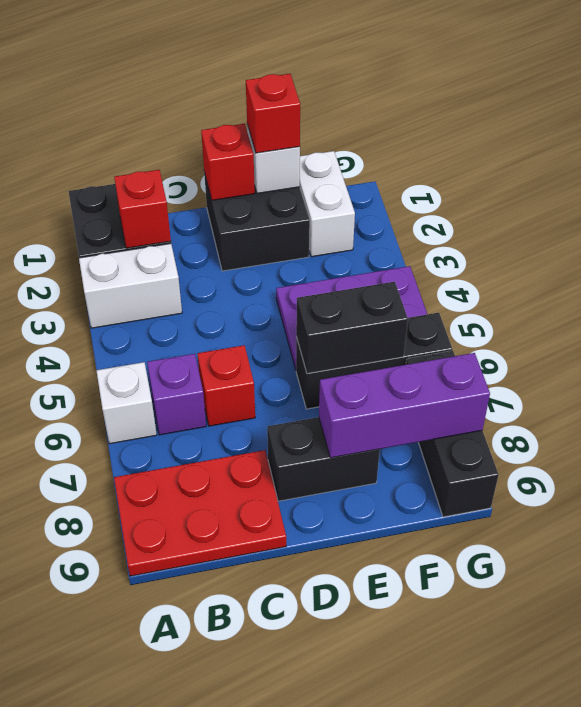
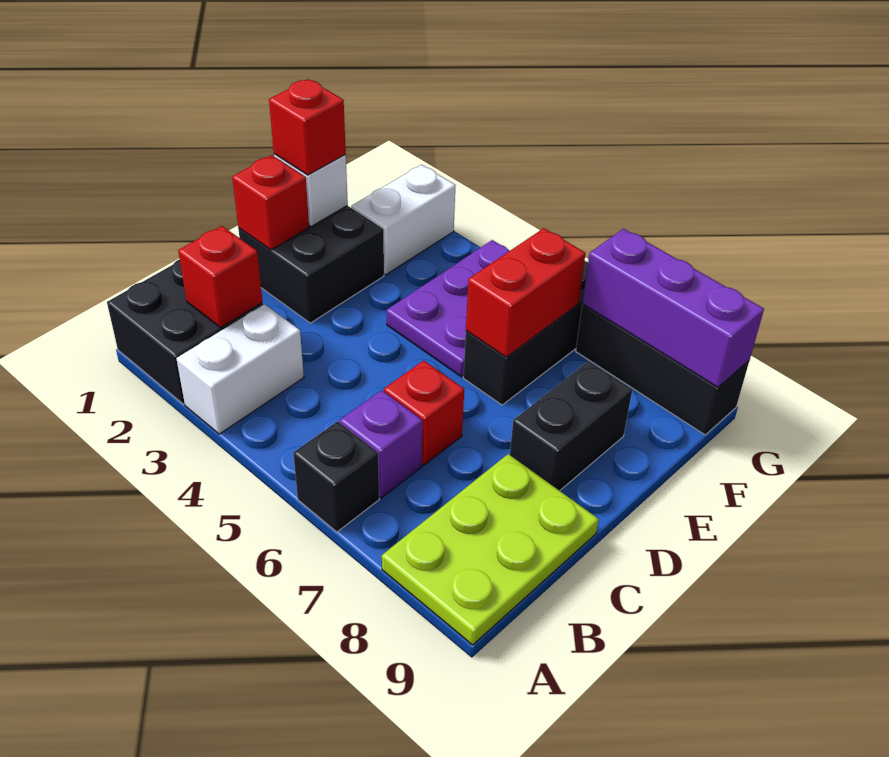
white 1x1 brick [96,362,157,444] -> black 1x1 brick [293,421,379,532]
red 2x3 plate [114,450,286,576] -> lime 2x3 plate [382,454,599,645]
black 1x2 brick [296,282,408,374] -> red 1x2 brick [466,228,586,357]
purple 1x3 brick [319,353,490,458] -> purple 1x3 brick turned to [582,229,764,387]
white 1x2 brick [300,151,355,257] -> white 1x2 brick turned to [351,165,455,275]

